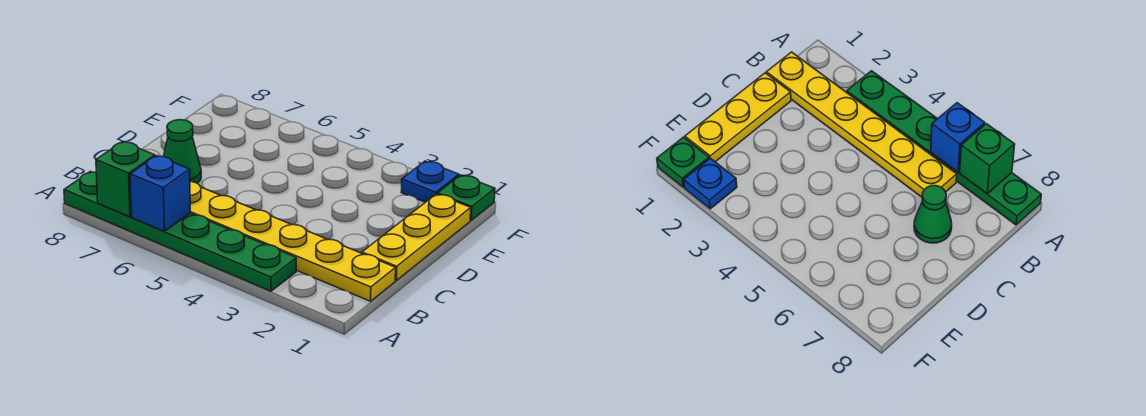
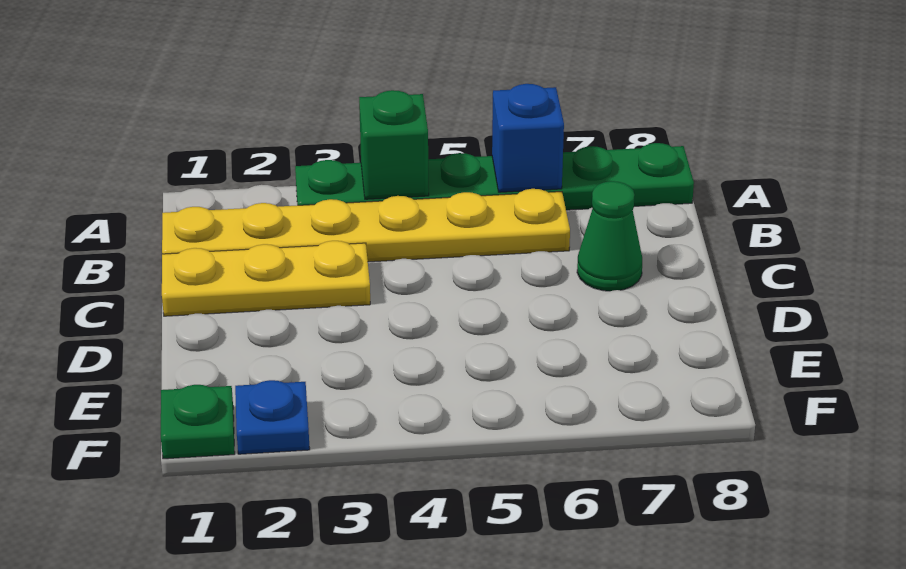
green 1x1 brick [96,142,155,217] -> green 1x1 brick moved to [359,90,429,199]
yellow 1x3 plate [362,194,471,281] -> yellow 1x3 plate turned to [162,241,370,316]

